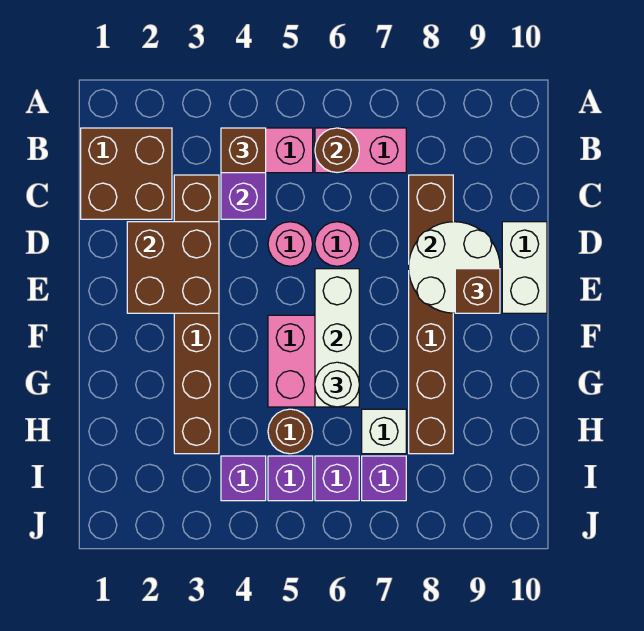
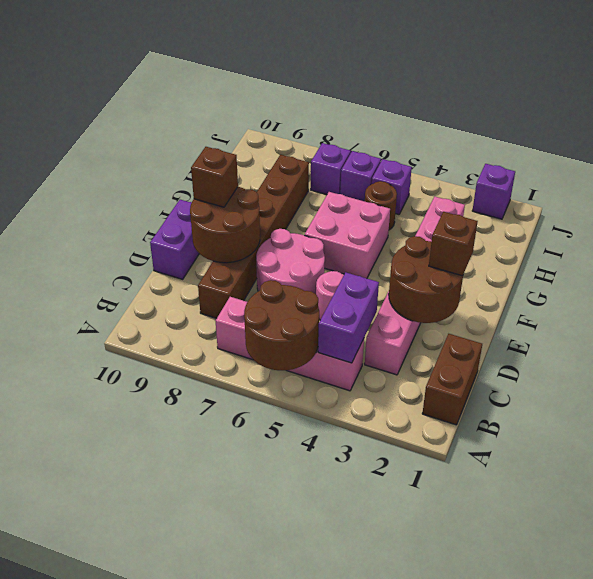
brown 2x2 brick [81,128,172,219] -> brown 1x2 brick [422,334,482,425]
brown 1x1 brick [221,128,266,173] -> brown 1x1 brick moved to [429,212,478,276]
brown 1x1 round brick [315,128,359,173] -> brown 2x2 round brick [244,280,319,370]
brown 1x6 brick [174,175,219,454] -> pink 1x6 brick [365,196,465,375]
brown 2x2 brick [127,222,219,313] -> brown 2x2 round brick [389,236,463,323]
pink 1x1 round brick [315,222,359,266] -> pink 2x2 round brick [256,229,325,294]
white 2x2 round brick [409,222,500,313] -> brown 2x2 round brick [190,187,260,263]
white 1x2 brick [502,222,547,313] -> purple 1x2 brick [150,200,199,279]
white 1x3 brick [315,269,359,407] -> none
white 1x1 round brick [315,362,359,407] -> none
white 1x1 brick [362,409,406,454] -> none
purple 1x1 brick [221,456,266,501] -> purple 1x1 brick moved to [472,164,515,219]

